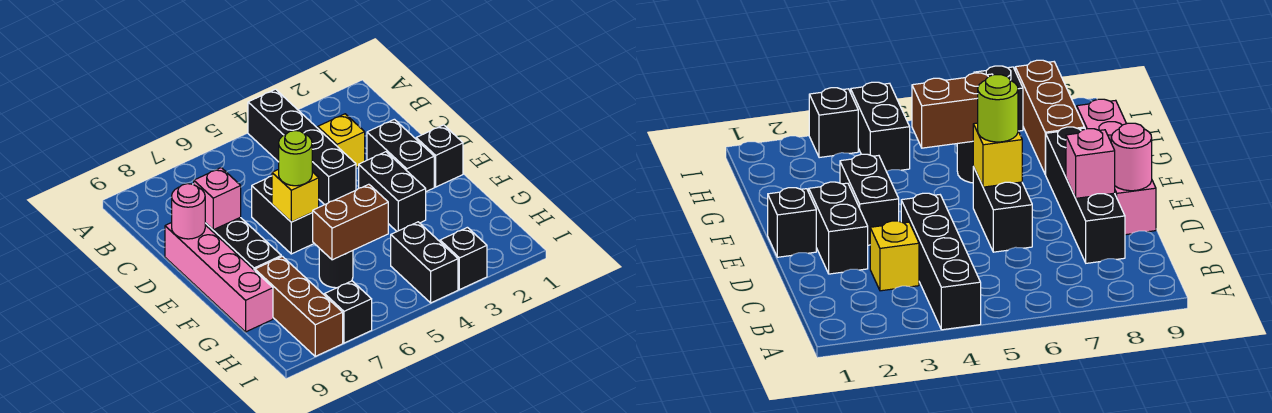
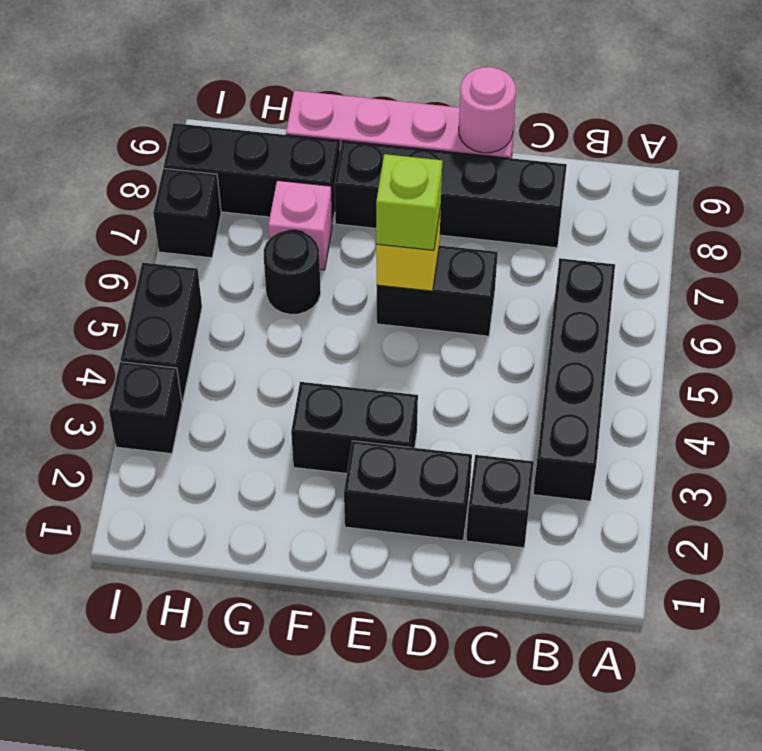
black 1x4 brick [248,89,356,205] -> black 1x4 brick turned to [533,258,615,501]
yellow 1x1 brick [318,114,365,167] -> none
pink 1x1 brick [194,168,241,230] -> pink 1x1 brick moved to [268,180,333,270]
black 1x1 brick [416,125,463,187] -> black 1x1 brick moved to [466,455,534,548]
lime 1x1 round brick [279,131,312,186] -> lime 1x1 brick [376,154,442,250]
brown 1x2 brick [312,184,388,260] -> none
brown 1x3 brick [255,256,343,356] -> black 1x3 brick [164,123,340,223]
black 1x2 brick [391,222,458,303] -> black 1x2 brick turned to [121,263,202,402]

